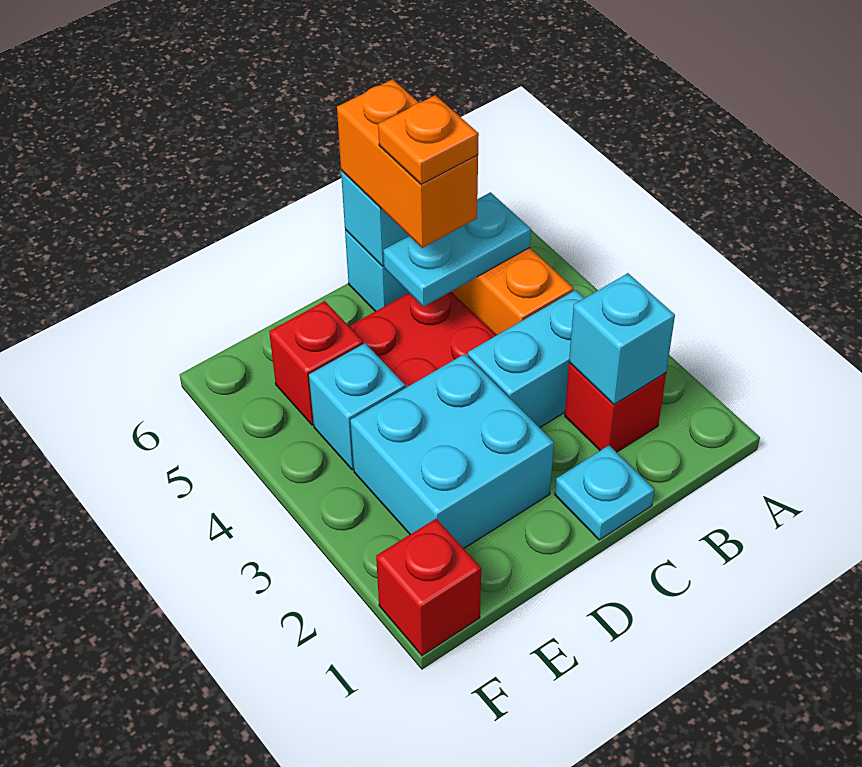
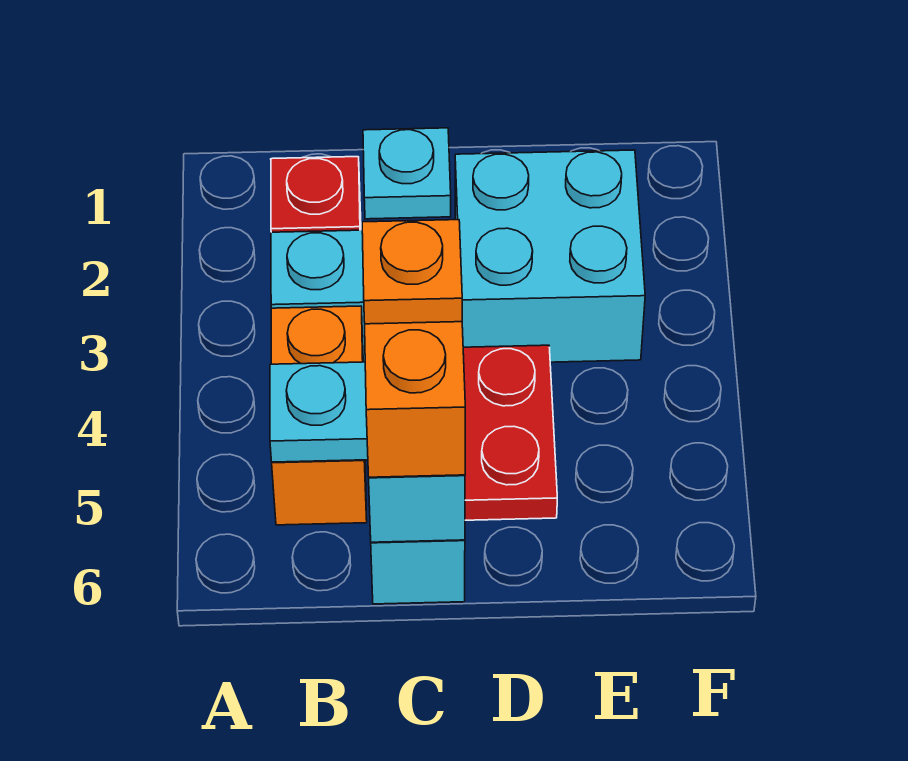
cyan 1x1 brick [569,273,675,404] -> none
cyan 1x1 brick [309,343,405,470] -> none
red 1x1 brick [269,301,363,425] -> none
red 1x1 brick [376,519,481,656] -> none

